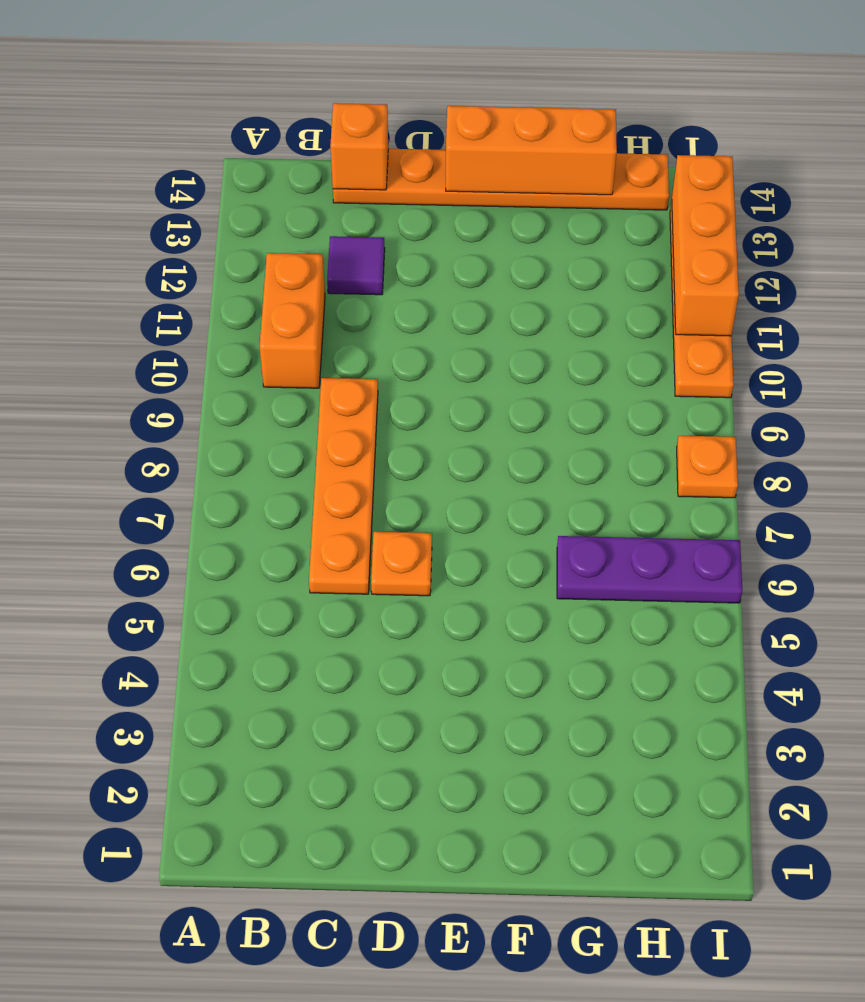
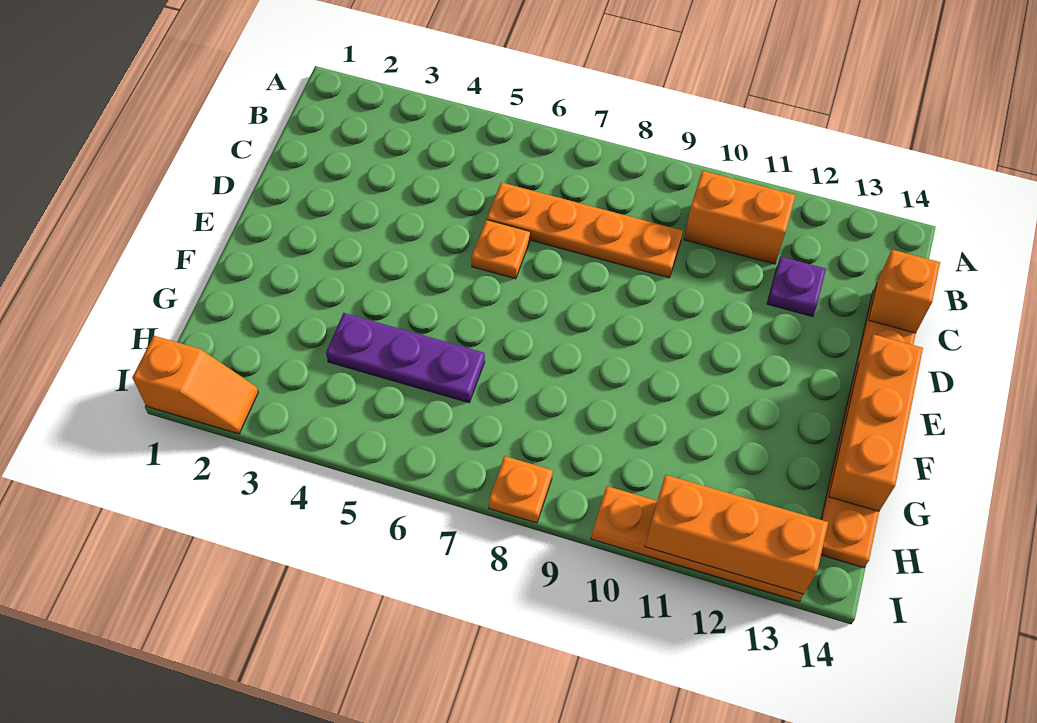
purple 1x1 tile [327,236,385,295] -> purple 1x1 plate [767,257,826,317]
purple 1x3 plate [557,536,742,603] -> purple 1x3 plate turned to [326,313,485,403]
none -> orange 1x2 slope [132,336,258,434]

